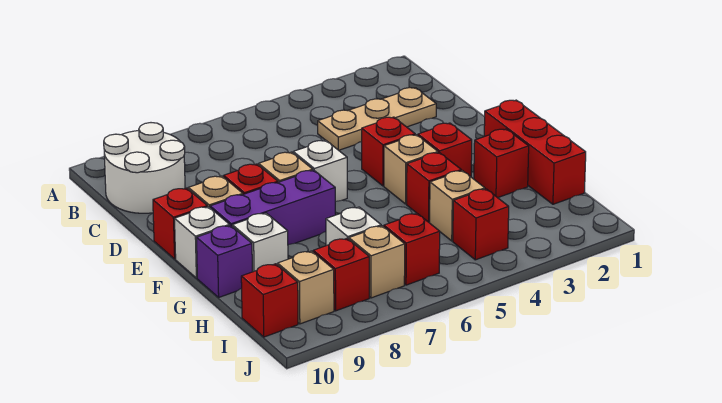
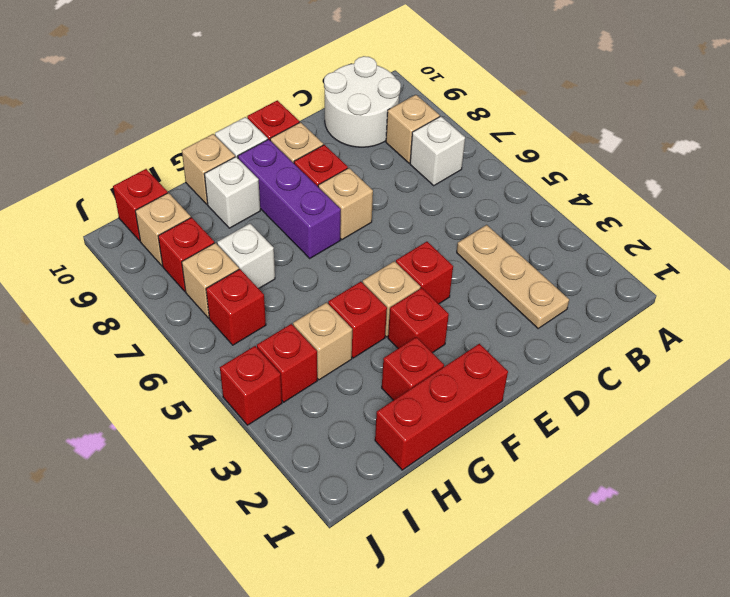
none -> tan 1x1 brick [386,95,440,163]
white 1x1 brick [293,140,347,202] -> white 1x1 brick moved to [410,116,465,186]
purple 1x1 brick [197,225,252,297] -> tan 1x1 brick [182,134,235,204]
none -> red 1x1 brick [220,346,282,425]

